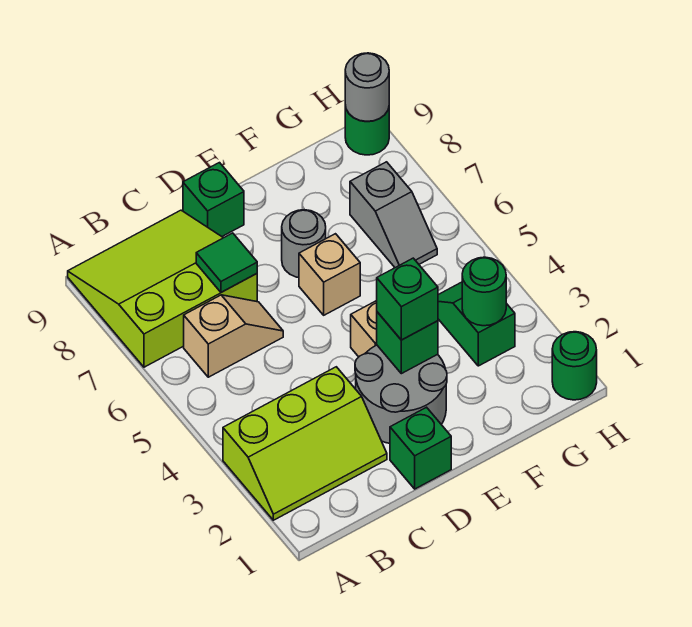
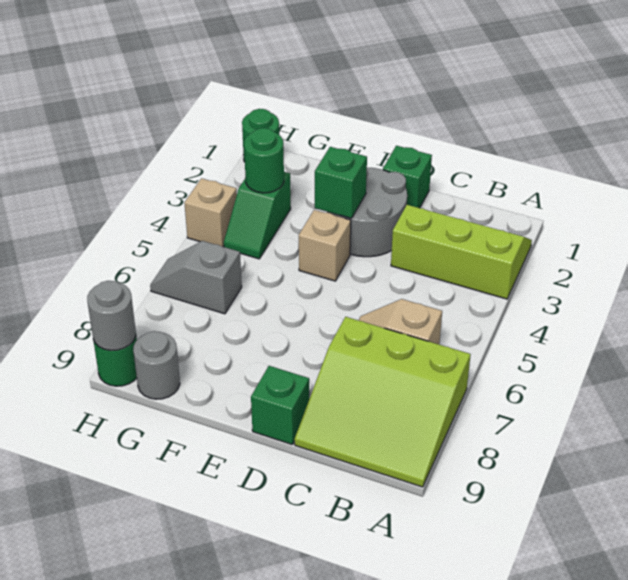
green 1x1 tile [196,233,257,292] -> none
green 1x1 brick [377,258,438,340] -> none
tan 1x1 brick [299,234,360,315] -> tan 1x1 brick moved to [184,178,237,247]
grey 1x1 round brick [282,210,326,278] -> grey 1x1 round brick moved to [133,331,180,399]
grey 1x2 slope [350,162,437,268] -> grey 1x2 slope turned to [150,241,242,314]

